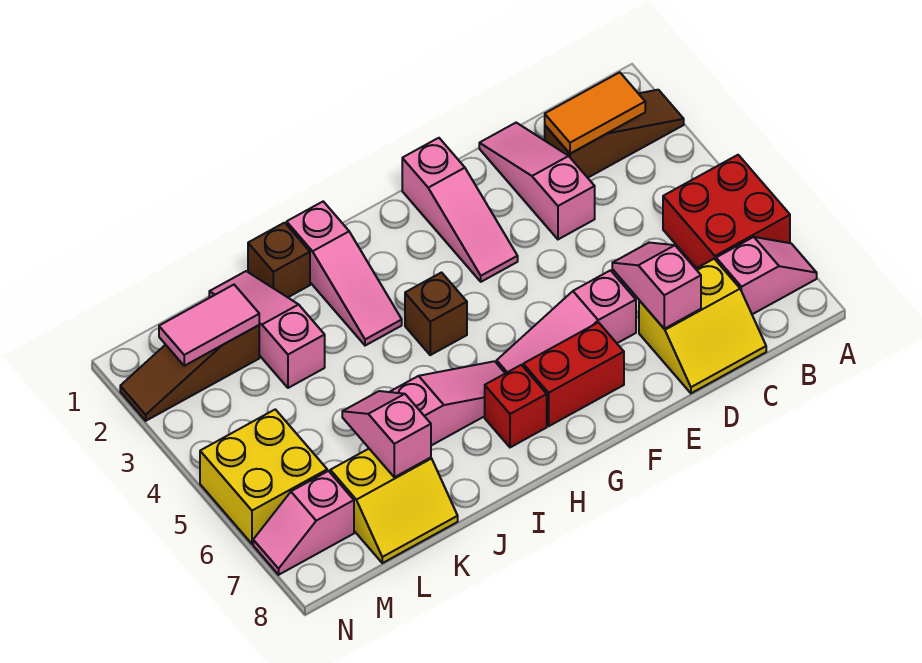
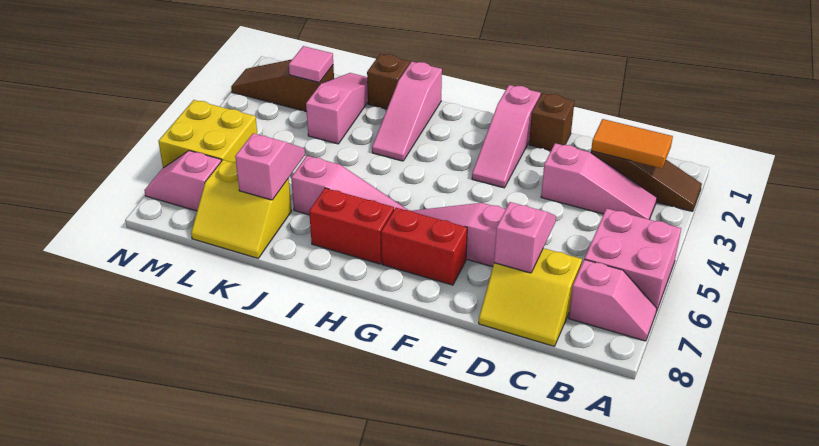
red 2x2 brick [663,155,790,268] -> pink 2x2 brick [585,208,681,312]
pink 1x3 slope [479,123,595,239] -> pink 1x3 slope turned to [541,143,657,220]
brown 1x1 brick [405,273,467,355] -> brown 1x1 brick moved to [529,93,574,151]
red 1x1 brick [485,365,547,447] -> red 1x2 brick [309,188,394,264]
pink 1x2 tile [159,285,259,366] -> pink 1x1 tile [289,46,333,82]

